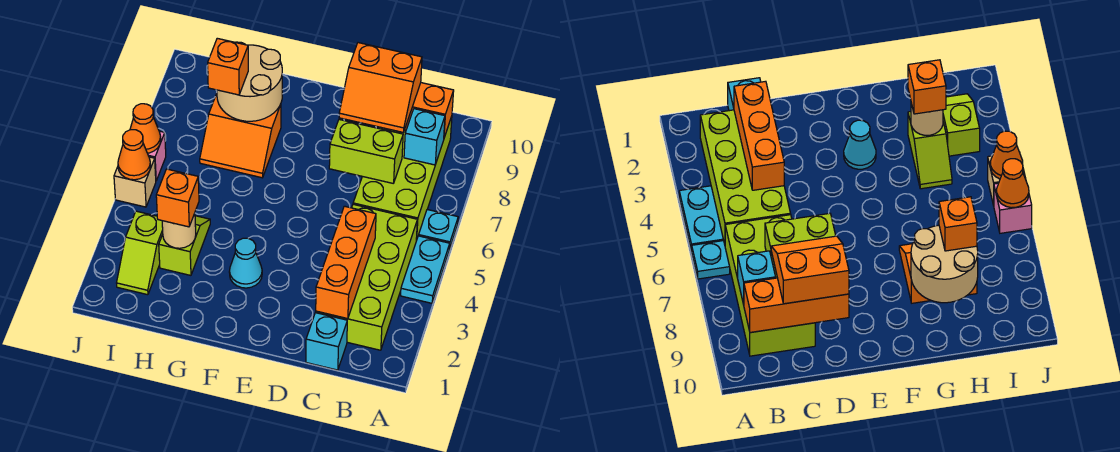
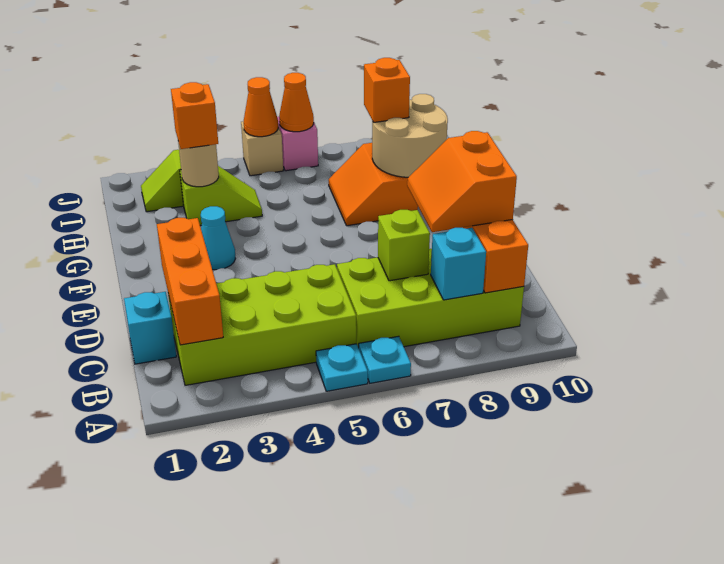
cyan 1x2 plate [401,236,450,303] -> cyan 1x1 plate [316,344,368,391]
orange 1x3 brick [316,206,376,319] -> orange 1x3 brick turned to [157,218,223,345]
lime 1x2 brick [329,120,403,183] -> lime 1x1 brick [378,210,430,281]

